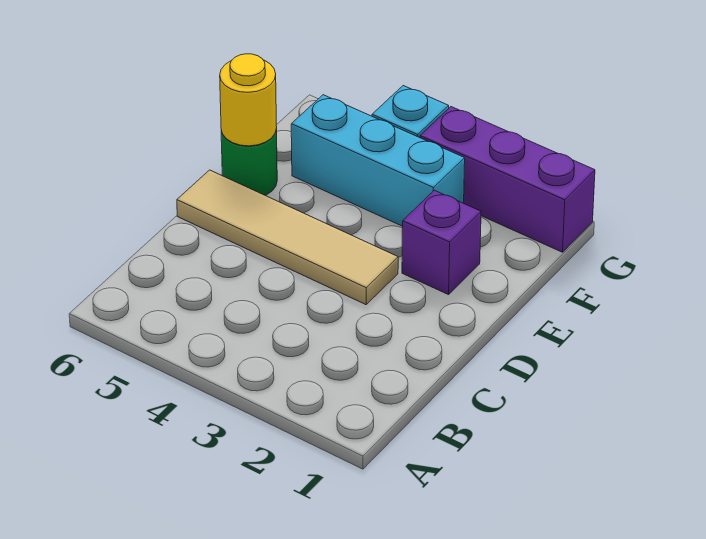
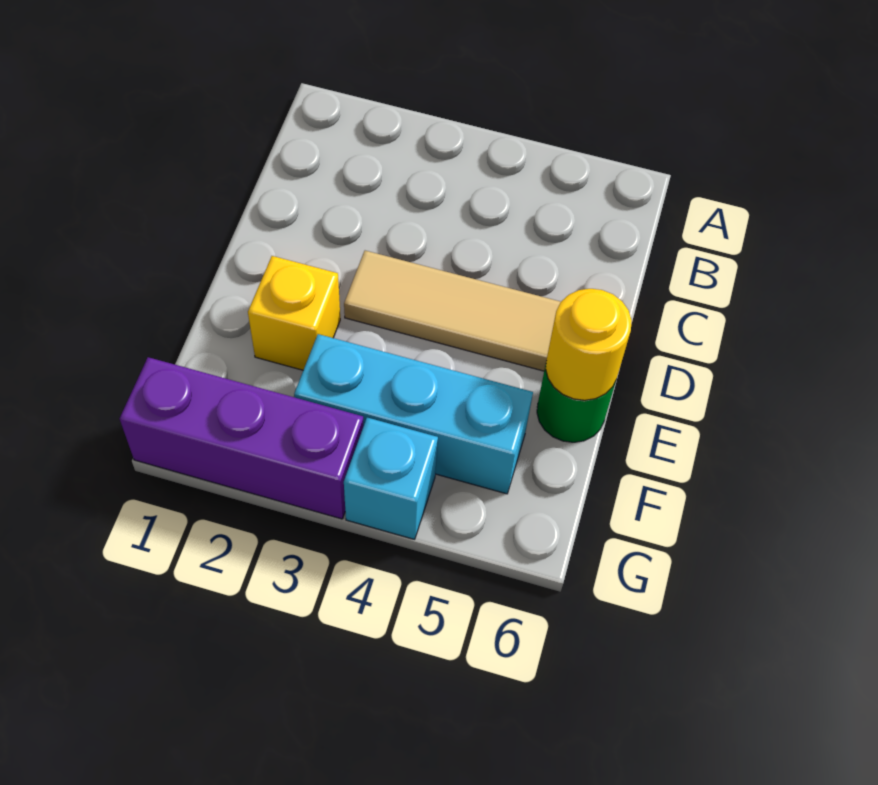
purple 1x1 brick [402,190,481,295] -> yellow 1x1 brick [248,256,340,370]

